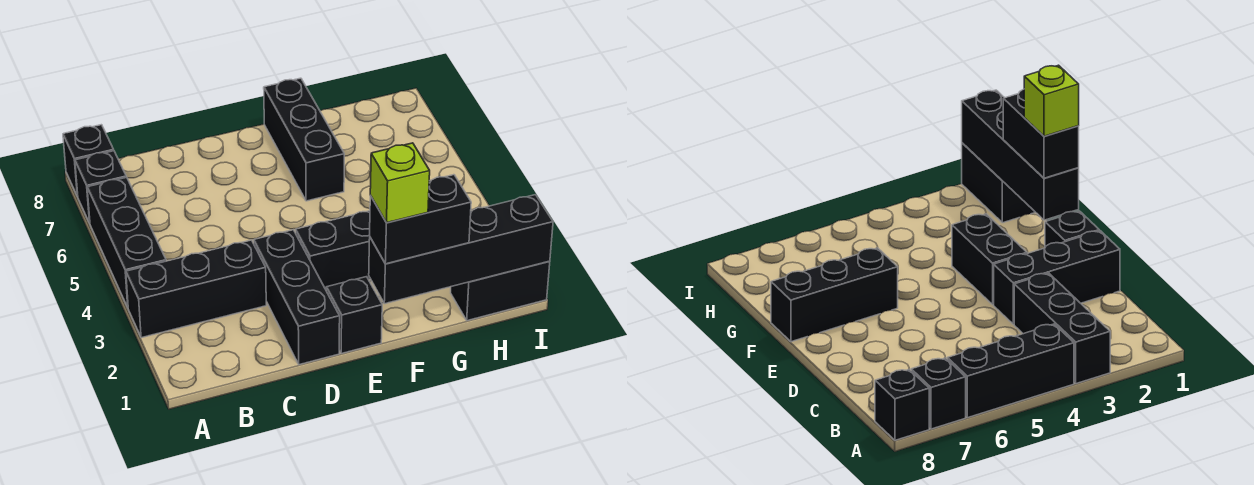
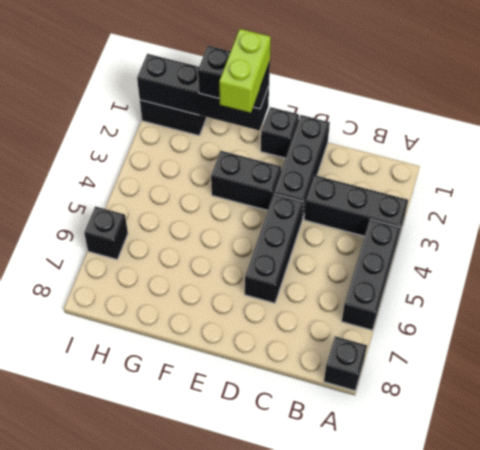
black 1x1 brick [75,151,126,223] -> black 1x1 brick moved to [84,206,128,259]
lime 1x1 brick [370,143,430,223] -> lime 1x2 brick [219,29,271,113]
black 1x3 brick [264,78,344,201] -> black 1x3 brick moved to [245,194,304,303]

